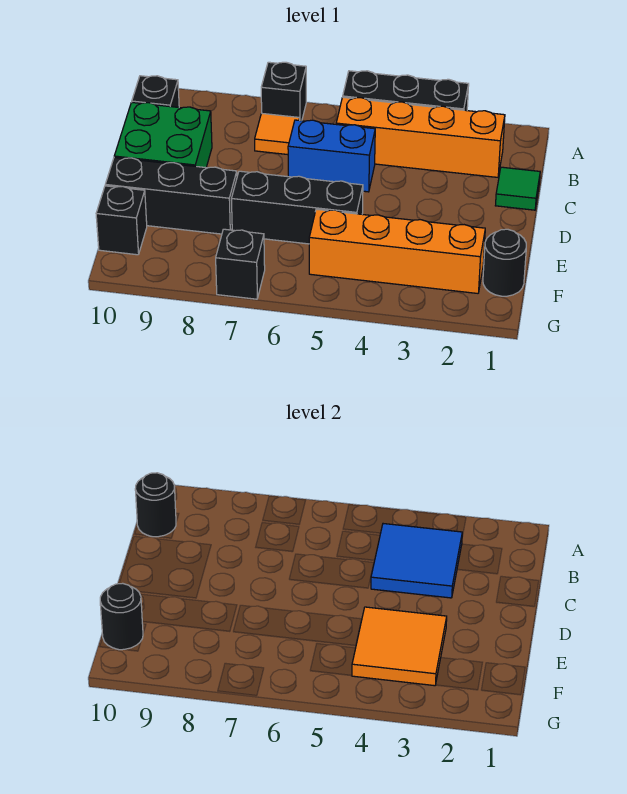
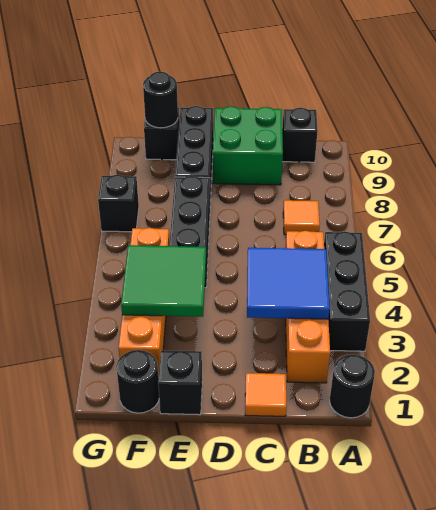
black 1x1 brick [261,62,306,121] -> black 1x1 brick moved to [158,350,202,415]
black 1x1 round brick [135,473,176,537] -> black 1x1 round brick moved to [330,354,375,418]
green 1x1 tile [495,167,540,210] -> orange 1x1 tile [245,373,287,416]
blue 1x2 brick [288,120,375,192] -> none
orange 2x2 tile [352,607,447,686] -> green 2x2 tile [121,245,206,317]

